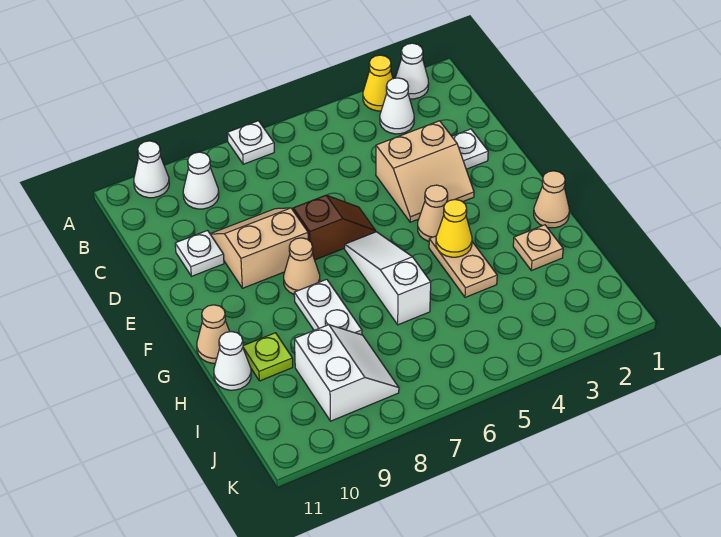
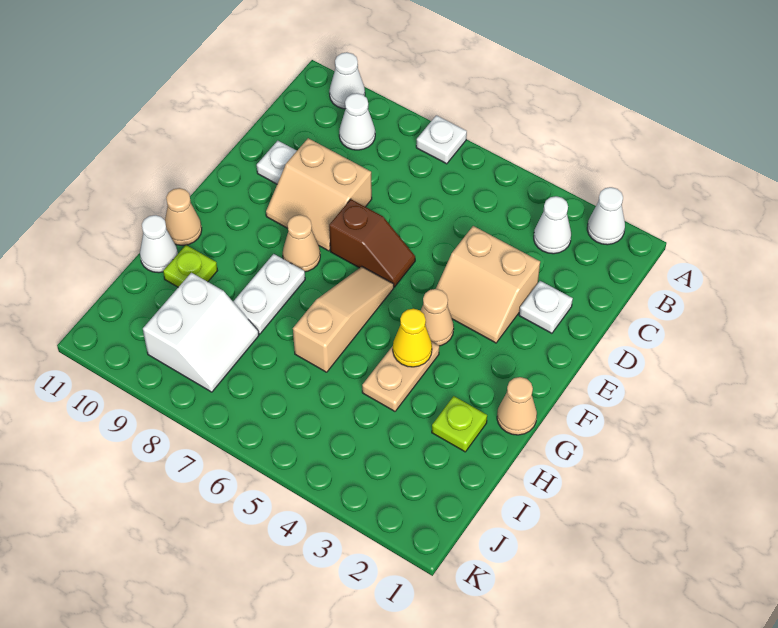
yellow 1x1 cone [363,55,393,111] -> none
tan 2x2 slope [210,208,308,288] -> tan 2x2 slope turned to [266,138,372,251]
white 1x3 slope [345,232,431,325] -> tan 1x3 slope [293,267,394,372]
tan 1x1 plate [513,225,563,271] -> lime 1x1 plate [432,396,487,452]

